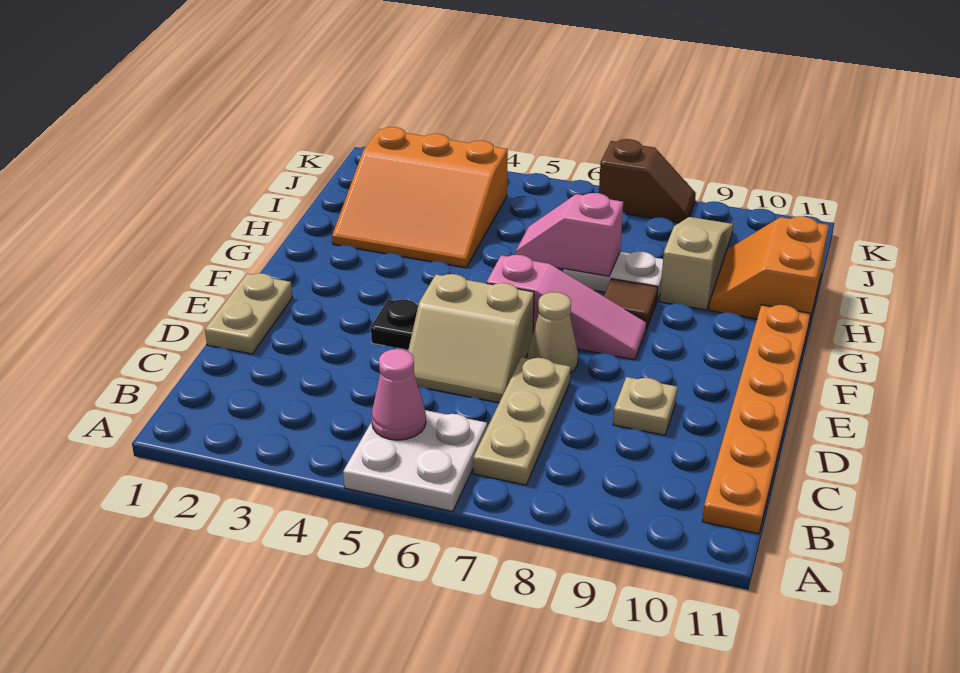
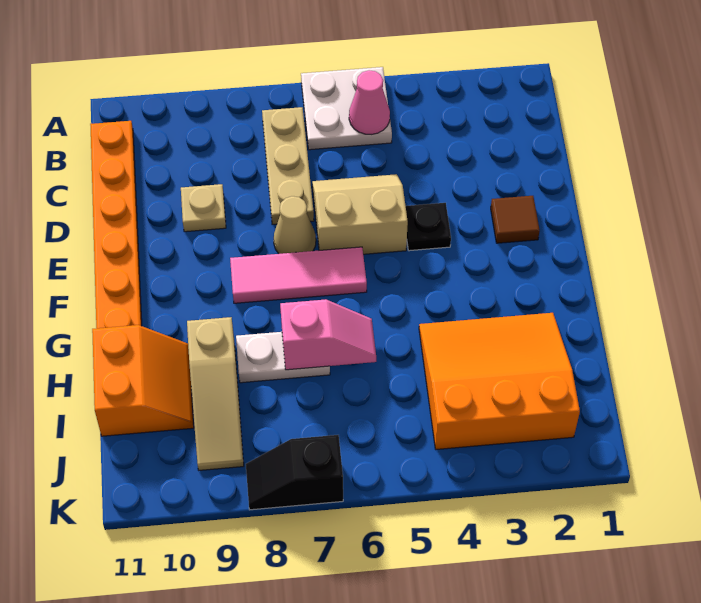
tan 1x2 plate [205,273,292,354] -> none
pink 1x3 slope [486,255,647,360] -> pink 1x3 tile [230,247,367,303]
brown 1x1 tile [604,279,658,329] -> brown 1x1 tile moved to [491,196,540,243]
brown 1x2 slope [599,139,696,223] -> black 1x2 slope [246,435,343,510]

